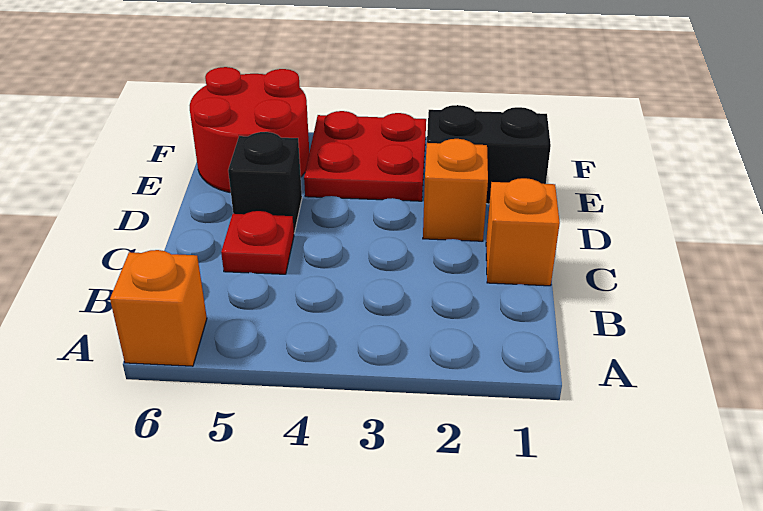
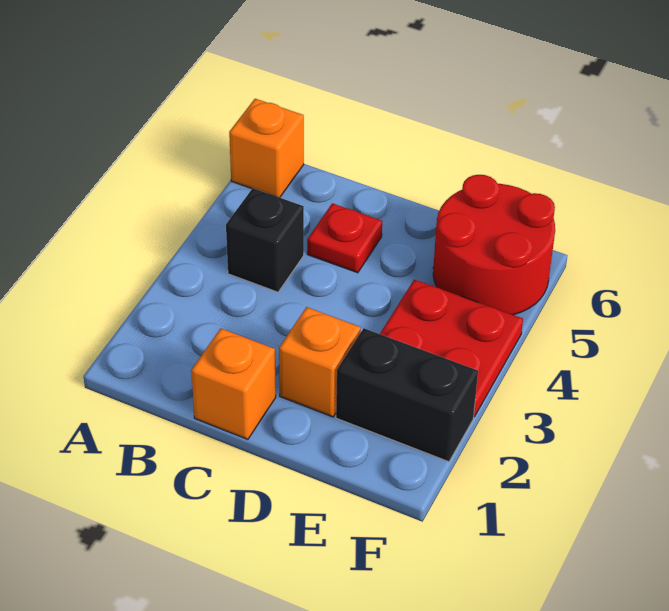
black 1x1 brick [228,132,302,233] -> black 1x1 brick moved to [226,188,304,292]
black 1x2 brick [427,105,551,204] -> black 1x2 brick turned to [336,328,478,462]

